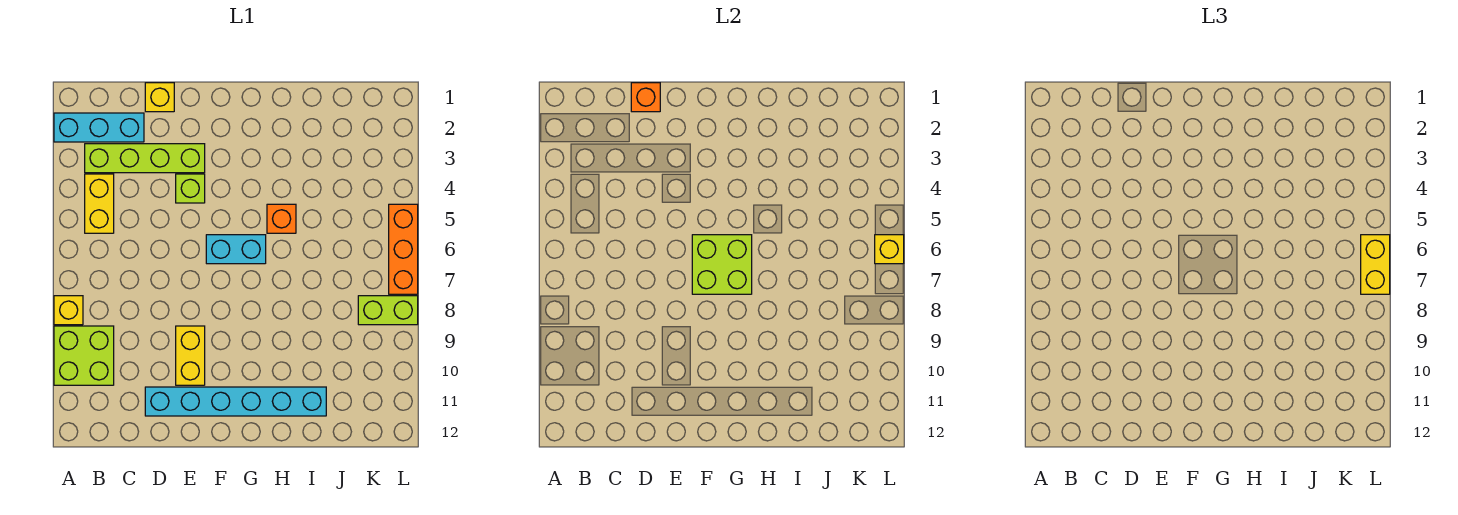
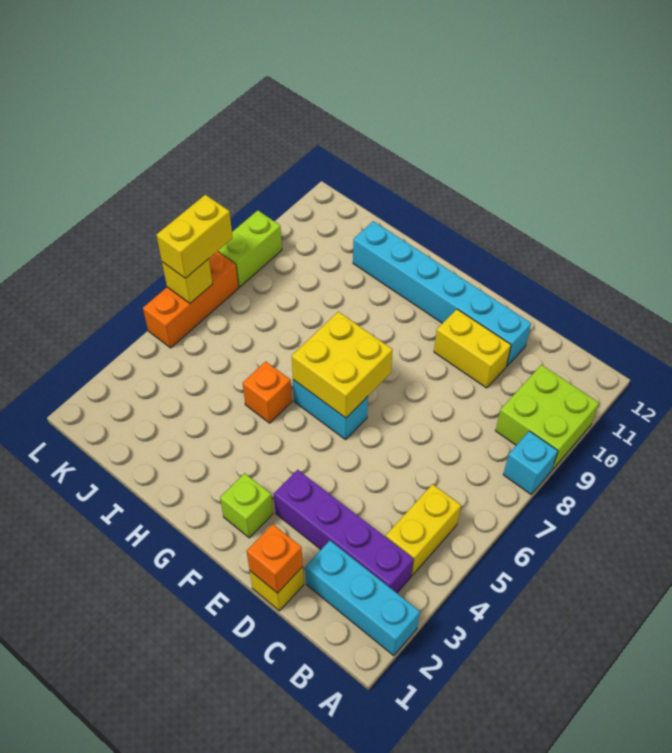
yellow 1x1 brick [54,296,83,325] -> cyan 1x1 brick [503,431,558,494]
lime 1x4 brick [85,144,205,173] -> purple 1x4 brick [274,470,413,593]
lime 1x1 brick [176,174,205,203] -> lime 1x1 brick moved to [220,473,273,538]
yellow 1x2 brick [176,326,205,385] -> yellow 1x2 brick turned to [434,309,511,388]
lime 2x2 brick [692,235,752,294] -> yellow 2x2 brick [292,312,393,418]
lime 1x2 brick [358,296,418,325] -> lime 1x2 brick turned to [218,210,282,287]

